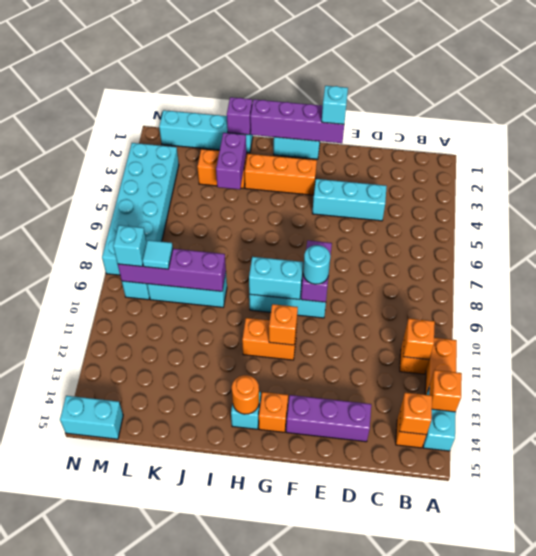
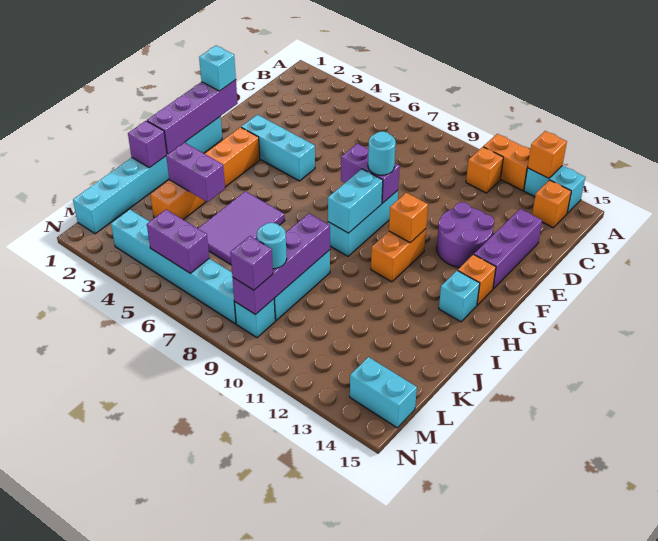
orange 1x1 brick [403,319,435,359] -> none
orange 1x1 brick [400,393,432,435] -> none
cyan 1x3 brick [312,179,387,221] -> cyan 1x3 brick turned to [241,115,315,181]
none -> purple 2x2 round brick [437,202,494,268]
orange 1x1 round brick [231,375,259,414] -> none
none -> purple 2x3 tile [198,191,285,265]
cyan 1x1 tile [143,240,173,269] -> cyan 1x1 round brick [257,223,287,269]
cyan 2x6 brick [102,143,179,275] -> cyan 1x6 brick [111,210,236,324]
none -> purple 1x2 brick [147,210,209,273]
cyan 1x1 brick [113,225,147,266] -> purple 1x1 brick [230,236,273,290]
cyan 1x2 brick [60,396,123,439] -> cyan 1x2 brick turned to [350,357,417,428]

